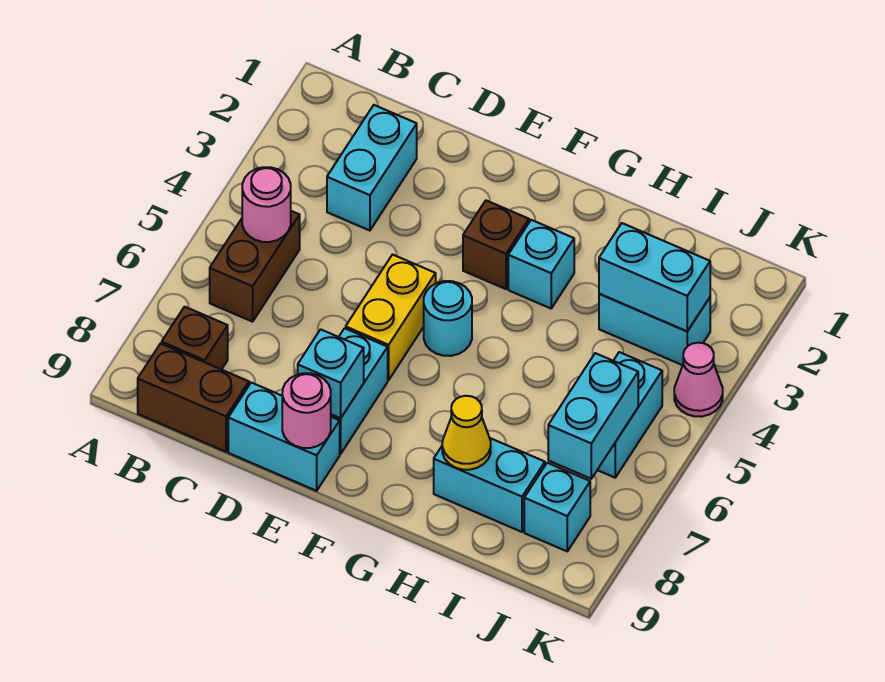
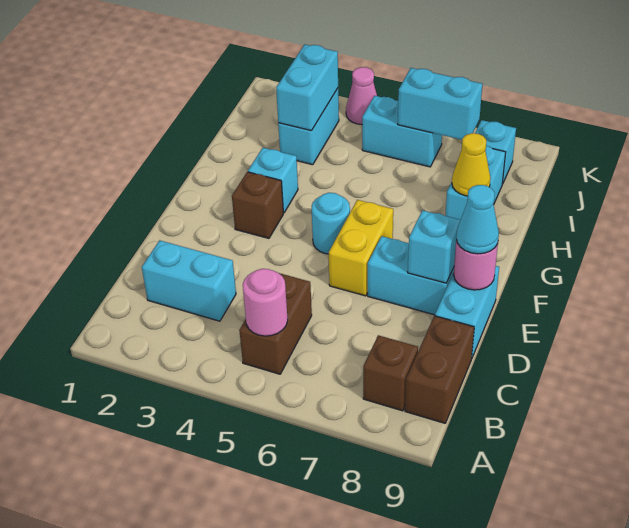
brown 1x2 brick [210,211,300,322] -> brown 1x2 brick turned to [239,273,312,374]
yellow 1x2 brick [346,255,436,380] -> yellow 1x2 brick turned to [329,200,393,296]
none -> cyan 1x1 cone [456,185,499,254]

